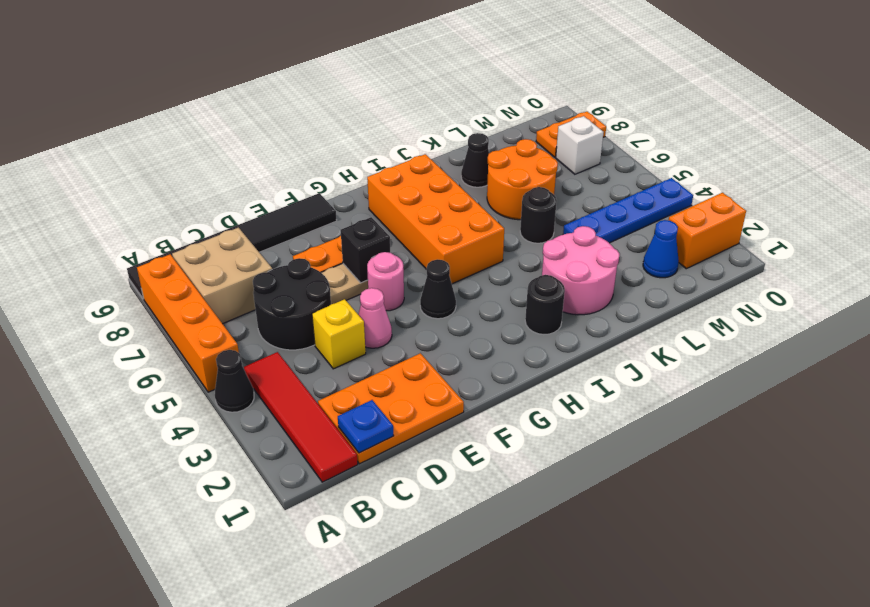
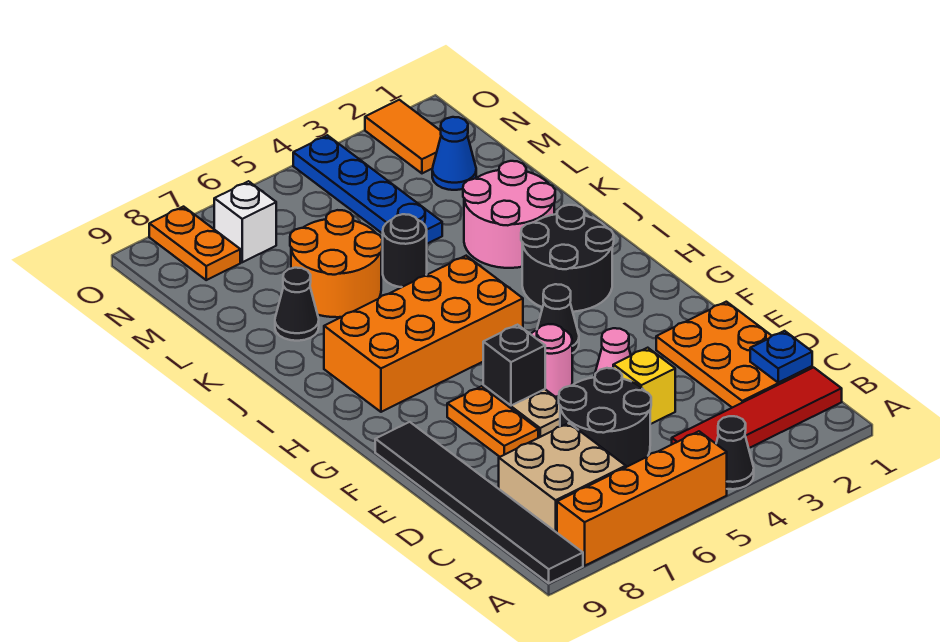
black 1x1 round brick [525,275,565,335] -> black 2x2 round brick [521,205,614,312]
orange 1x2 brick [668,193,746,269] -> orange 1x2 tile [365,100,441,173]

